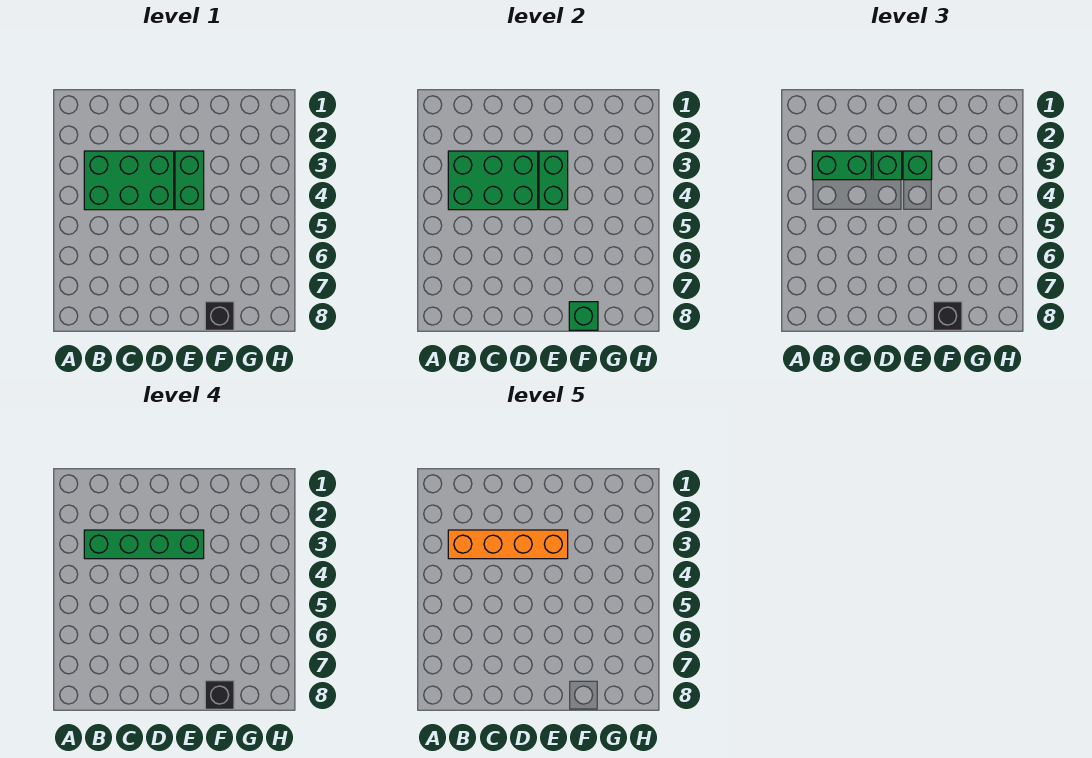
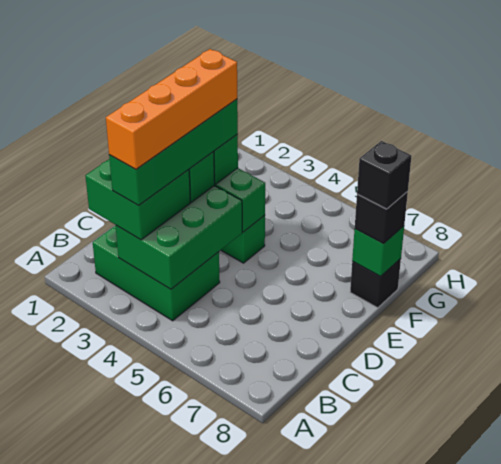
green 2x3 brick [84,151,174,210] -> green 2x3 brick turned to [93,226,220,321]
green 1x2 brick [812,151,871,180] -> green 2x2 brick [85,159,190,240]

